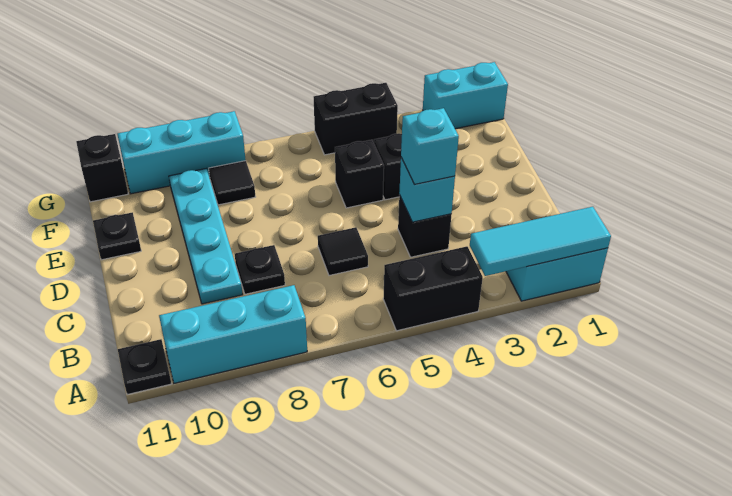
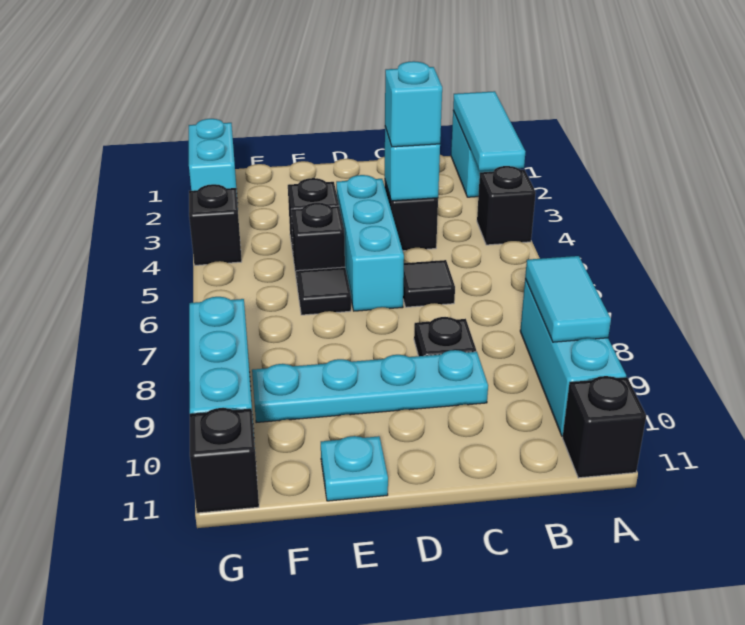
black 1x2 brick [383,246,483,331] -> black 1x1 brick [477,166,536,245]
none -> cyan 1x2 tile [525,256,611,342]
black 1x1 plate [118,339,171,395] -> black 1x1 brick [563,376,646,478]
none -> cyan 1x3 brick [336,175,404,311]
black 1x1 plate [93,212,141,260] -> cyan 1x1 plate [321,436,388,501]
black 1x1 tile [209,161,255,205] -> black 1x1 tile moved to [297,267,351,315]
black 1x2 brick [314,83,398,155] -> black 1x1 brick [189,184,242,265]

